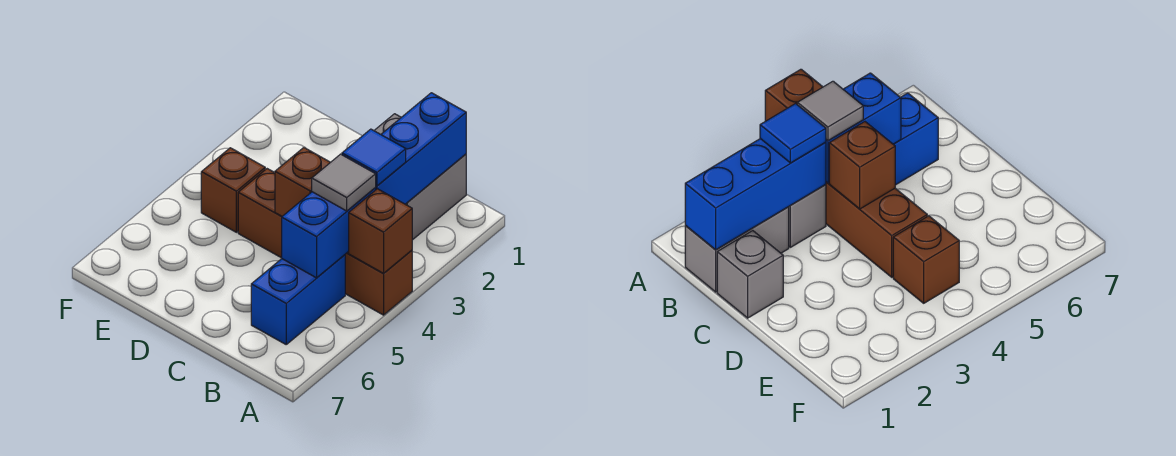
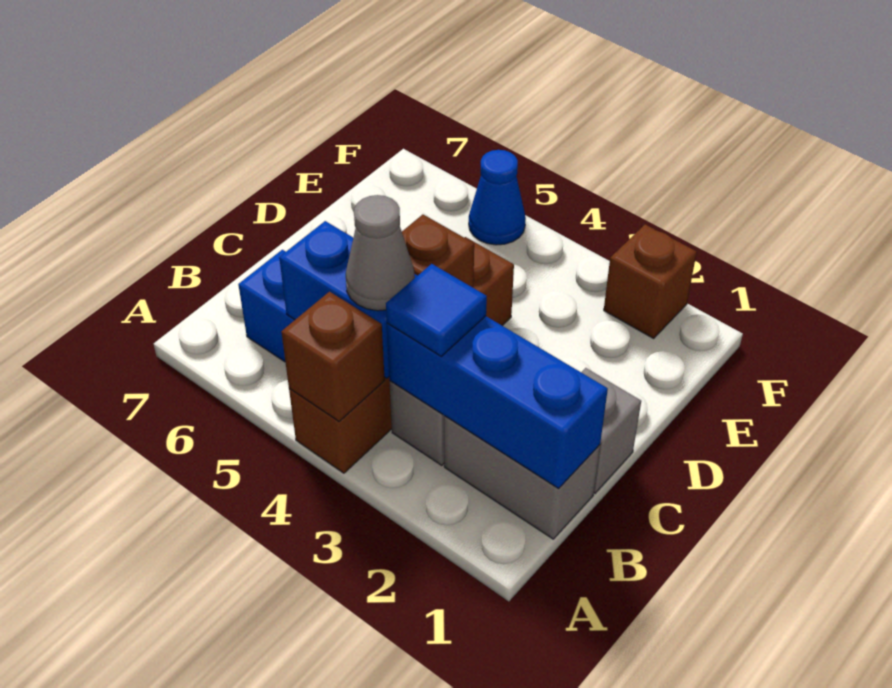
grey 1x1 tile [312,154,376,211] -> grey 1x1 cone [346,195,415,311]
brown 1x1 brick [201,148,265,232] -> brown 1x1 brick moved to [604,224,697,338]
none -> blue 1x1 cone [469,150,526,245]

